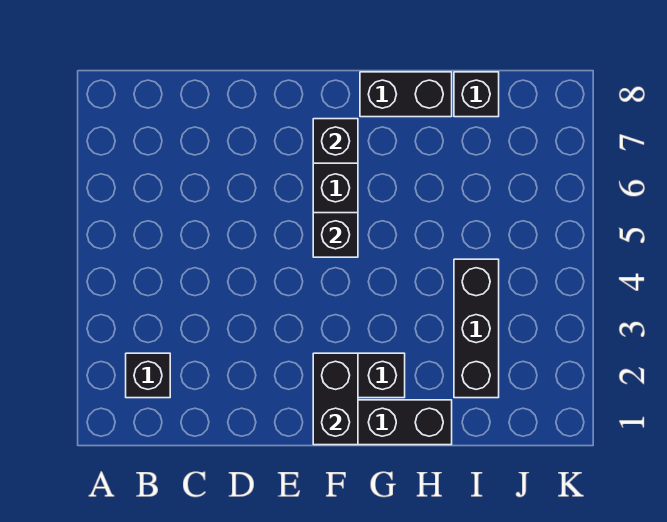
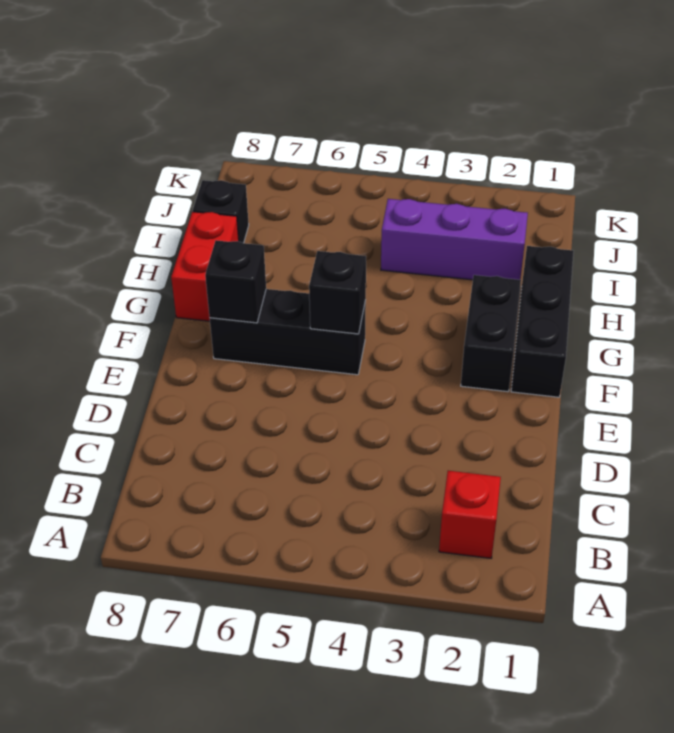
black 1x1 brick [126,353,170,398] -> red 1x1 brick [439,471,501,558]
black 1x2 brick [313,353,358,445] -> none
black 1x2 brick [360,72,452,117] -> red 1x2 brick [171,212,239,321]
black 1x3 brick [454,259,499,398] -> purple 1x3 brick [381,199,528,280]

